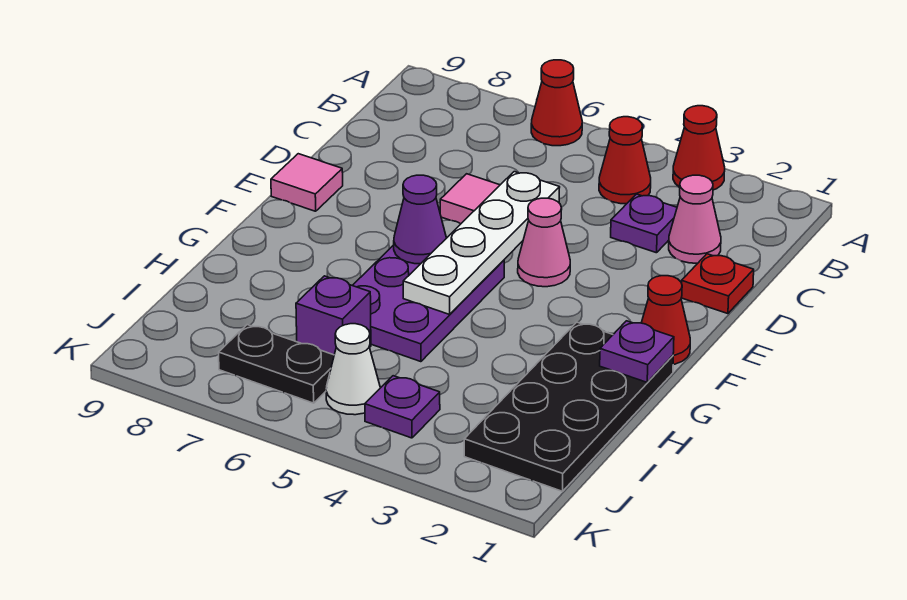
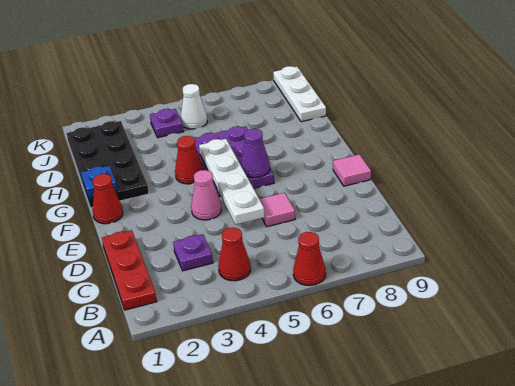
red 1x1 cone [673,106,725,190] -> red 1x1 cone moved to [175,136,204,184]
pink 1x1 cone [669,175,721,263] -> none
red 1x1 plate [681,254,754,314] -> red 1x3 plate [102,230,157,310]
purple 1x1 plate [600,321,674,382] -> blue 1x1 plate [81,166,117,198]
purple 1x1 brick [296,276,371,355] -> none
none -> white 1x3 plate [273,66,326,122]
black 1x2 plate [219,325,334,403] -> none

